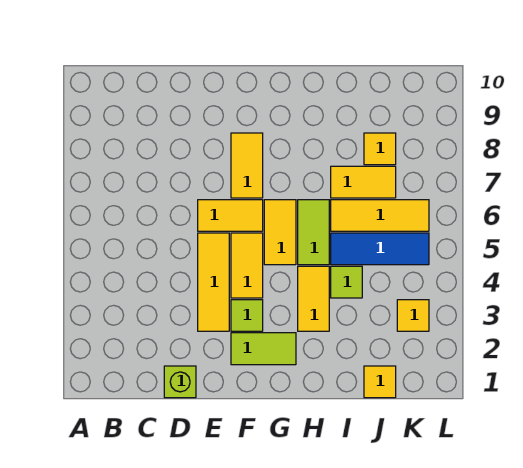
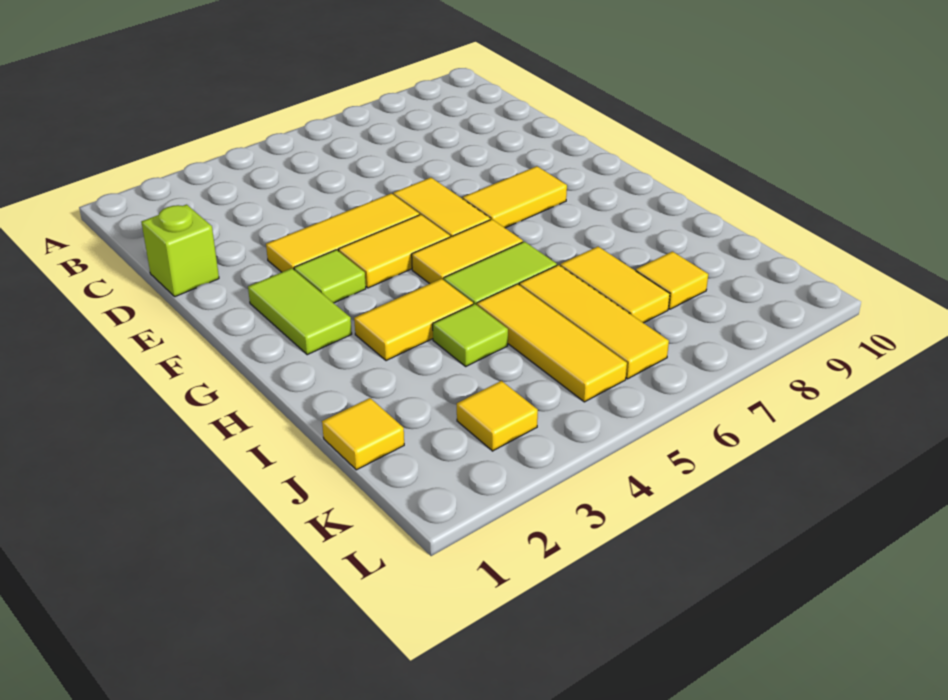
blue 1x3 tile [331,233,429,265] -> yellow 1x3 tile [477,284,627,402]

